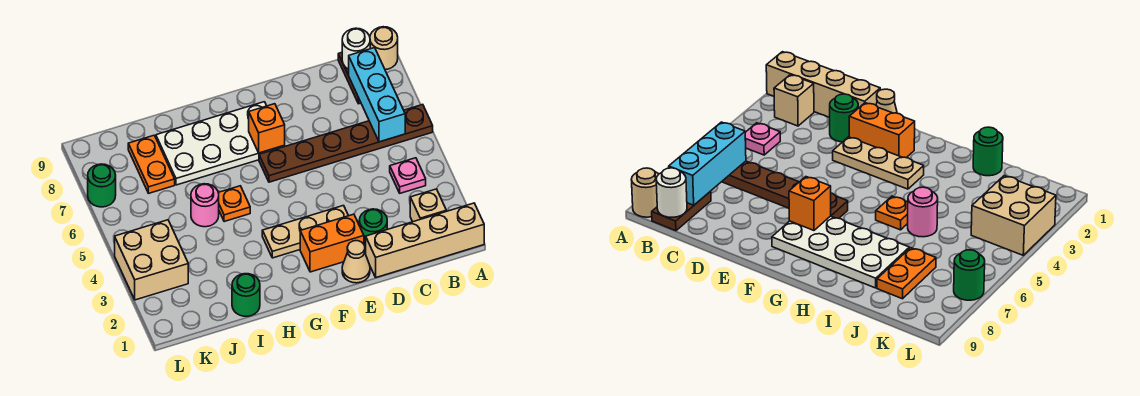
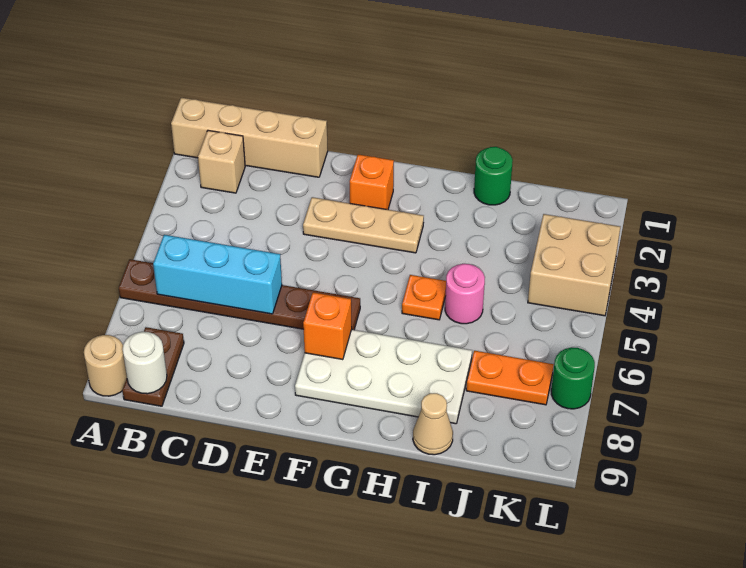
pink 1x1 plate [390,158,426,193] -> none
cyan 1x3 brick [349,48,405,142] -> cyan 1x3 brick turned to [153,235,282,314]
green 1x1 round brick [359,209,387,250] -> none
tan 1x1 cone [342,241,370,283] -> tan 1x1 cone moved to [413,393,453,455]
orange 1x2 brick [300,214,364,272] -> orange 1x1 brick [350,154,394,210]
orange 1x2 plate [128,135,175,193] -> orange 1x2 plate turned to [466,351,554,405]

